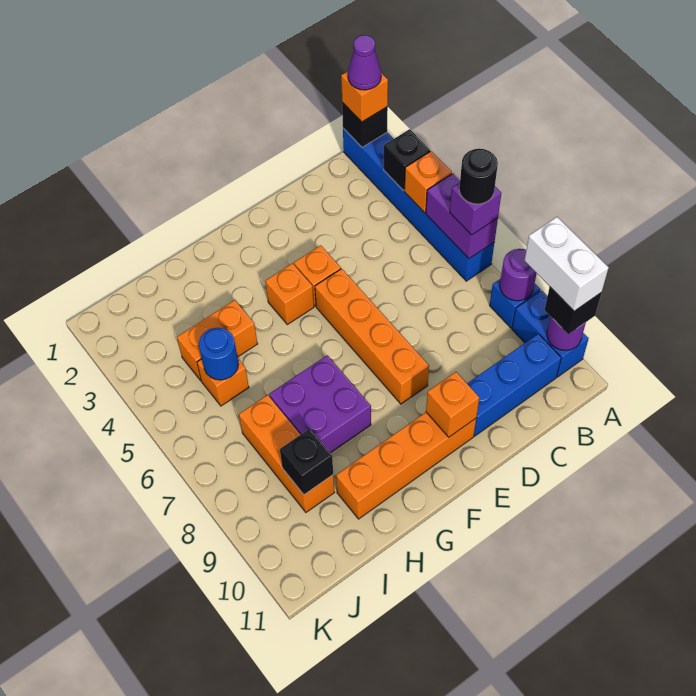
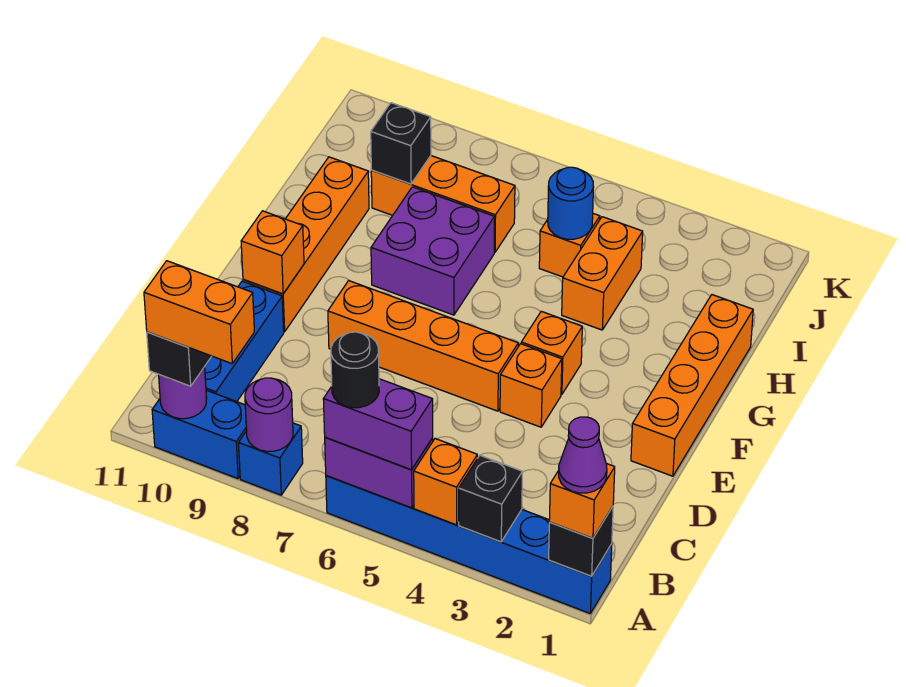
purple 1x1 brick [450,183,501,235] -> purple 1x2 brick [323,379,433,470]
white 1x2 brick [524,217,609,311] -> orange 1x2 brick [144,261,254,364]
none -> orange 1x4 brick [631,295,753,476]

